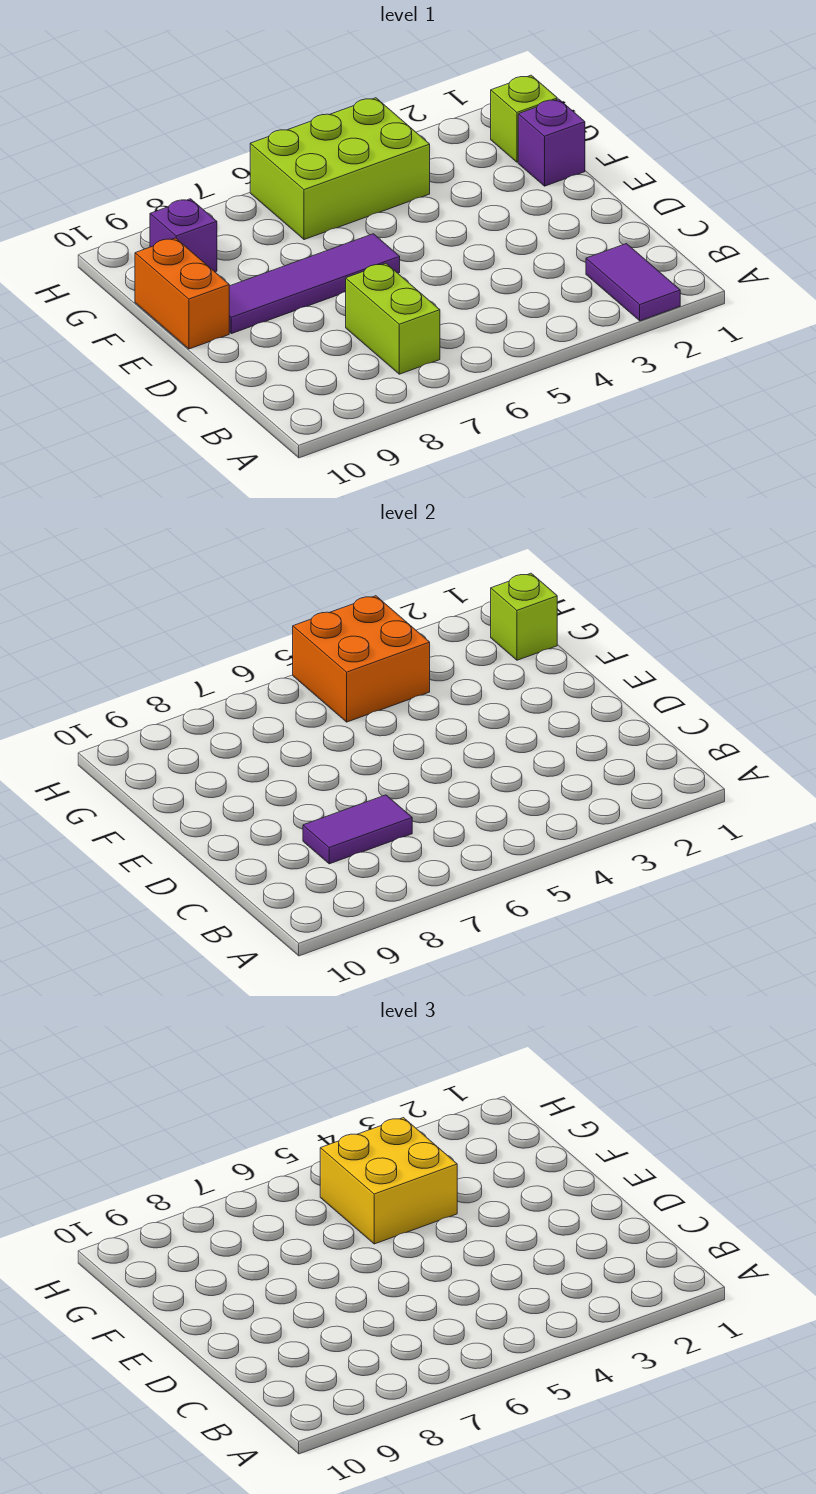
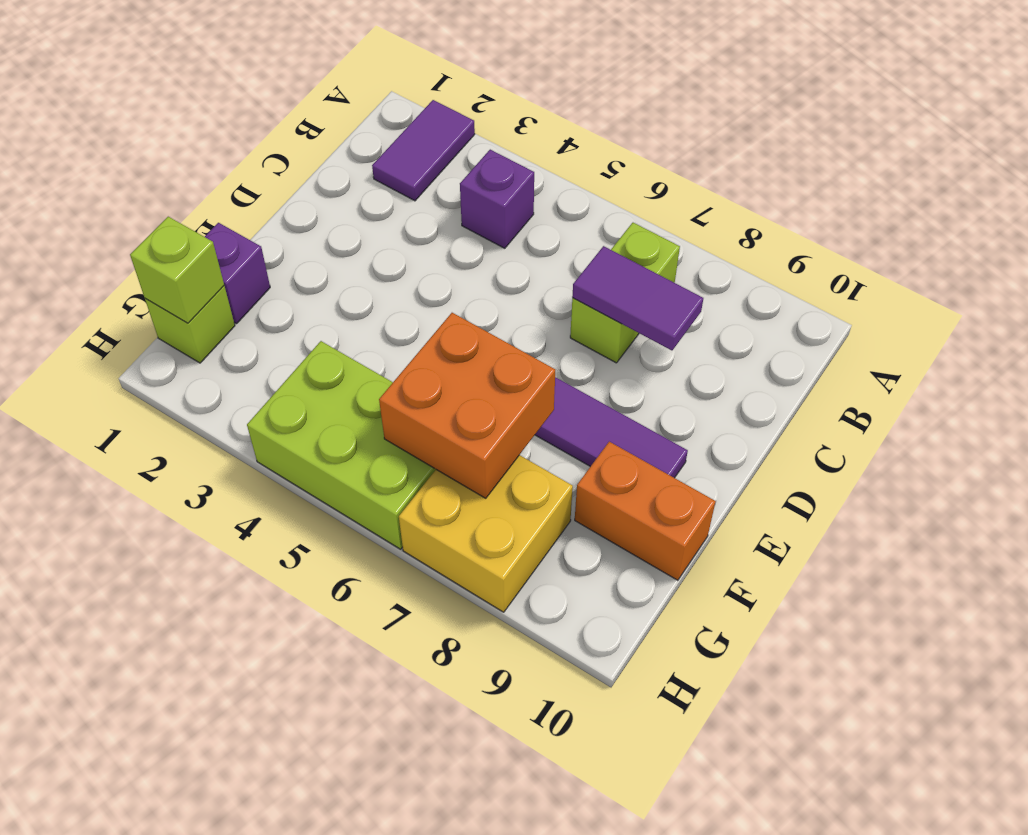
orange 1x2 brick [135,238,229,349] -> orange 1x2 brick turned to [575,442,716,580]
yellow 2x2 brick [320,1118,457,1244] -> yellow 2x2 brick moved to [399,455,573,612]
orange 2x2 brick [293,596,430,722] -> orange 2x2 brick moved to [379,313,555,498]
purple 1x1 brick [150,199,217,272] -> purple 1x1 brick moved to [460,150,534,248]

